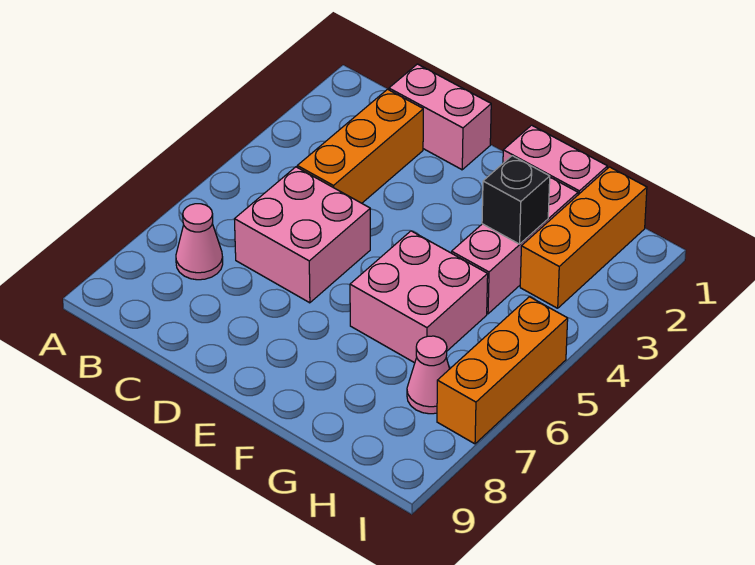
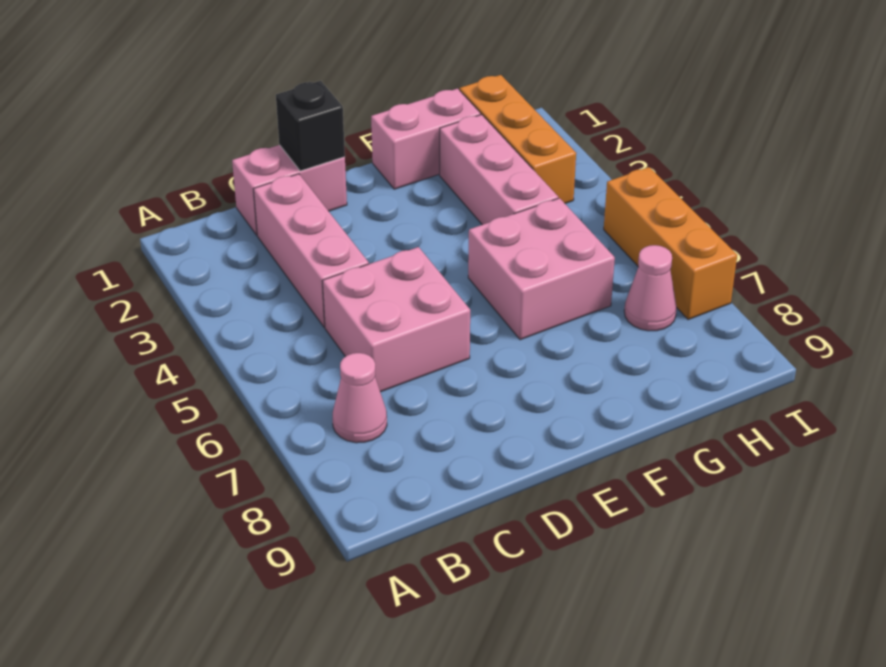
orange 1x3 brick [297,89,423,203] -> pink 1x3 brick [254,174,369,327]
black 1x1 brick [482,156,550,244] -> black 1x1 brick moved to [276,81,345,171]

